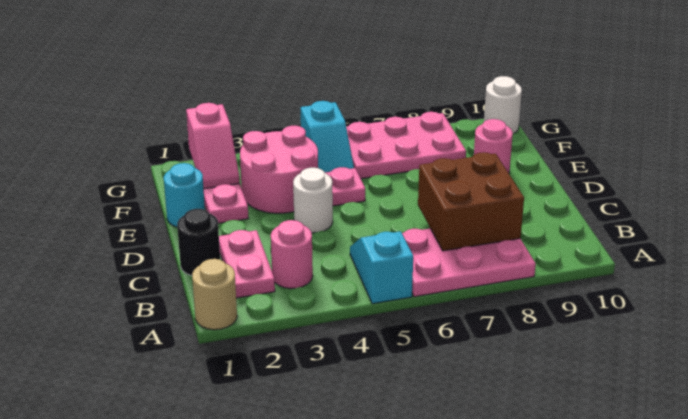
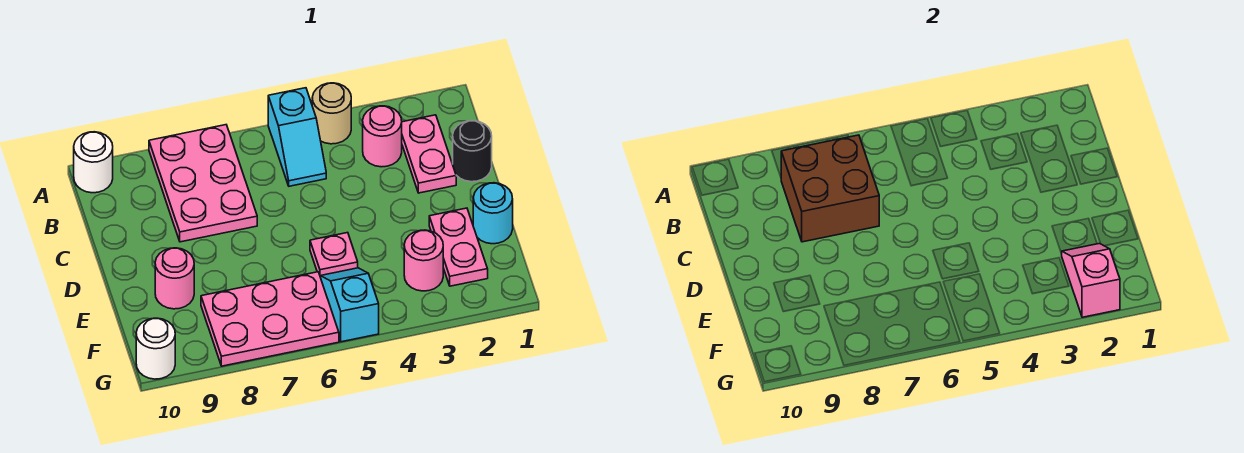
tan 1x1 round brick [192,259,237,330] -> tan 1x1 round brick moved to [312,83,351,144]
pink 2x3 plate [402,229,536,297] -> pink 2x3 plate turned to [149,125,257,242]
white 1x1 round brick [293,168,333,233] -> white 1x1 round brick moved to [74,132,113,193]
pink 2x2 round brick [240,126,318,213] -> pink 1x1 round brick [404,230,443,291]

